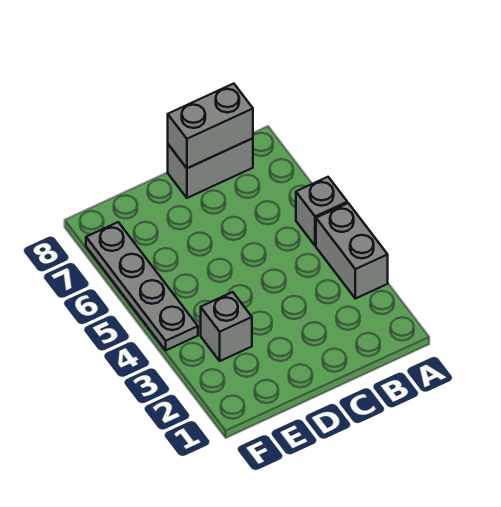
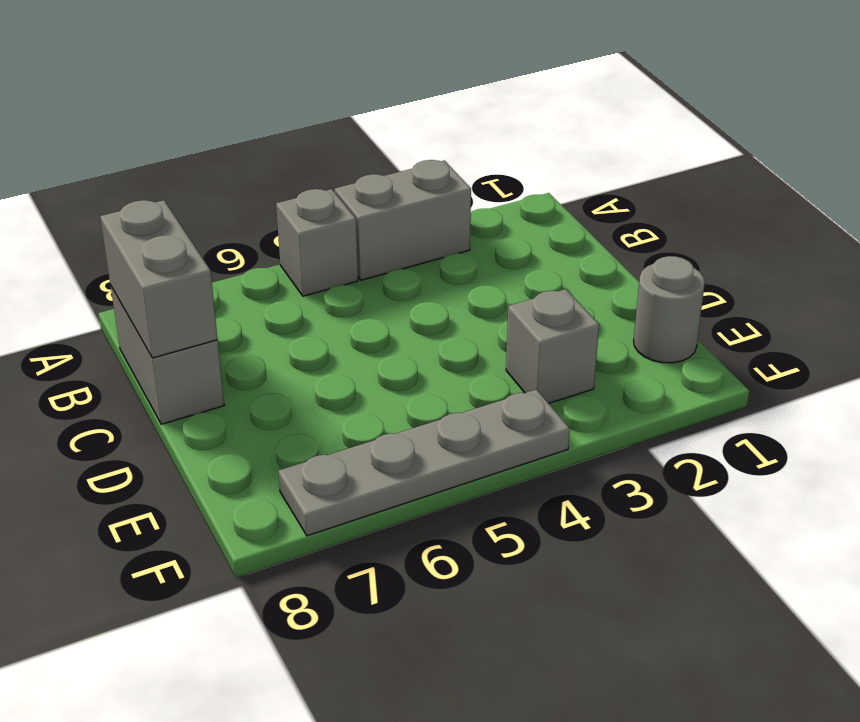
none -> grey 1x1 round brick [634,256,705,363]

